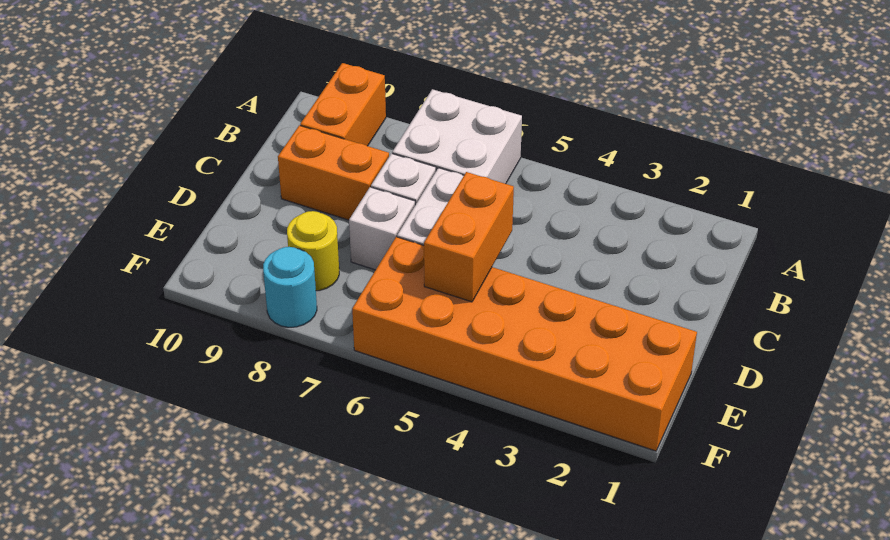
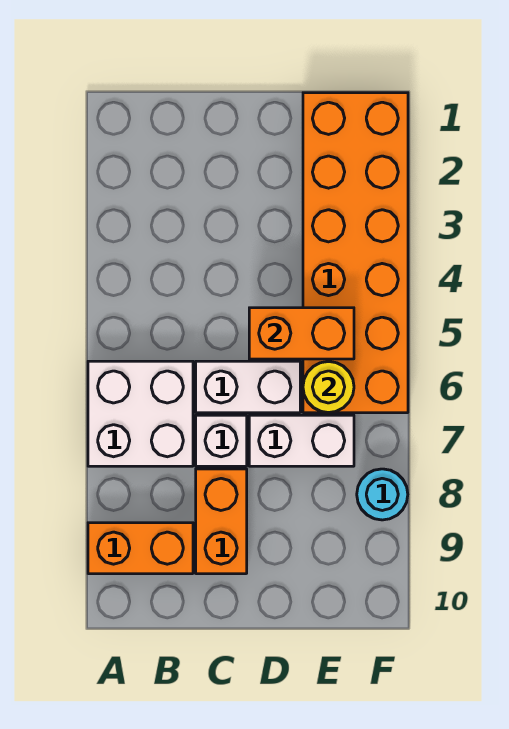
white 1x1 brick [349,187,415,270] -> white 1x2 brick [249,415,354,466]
yellow 1x1 round brick [287,211,339,291] -> yellow 1x1 round brick moved to [303,362,354,413]

